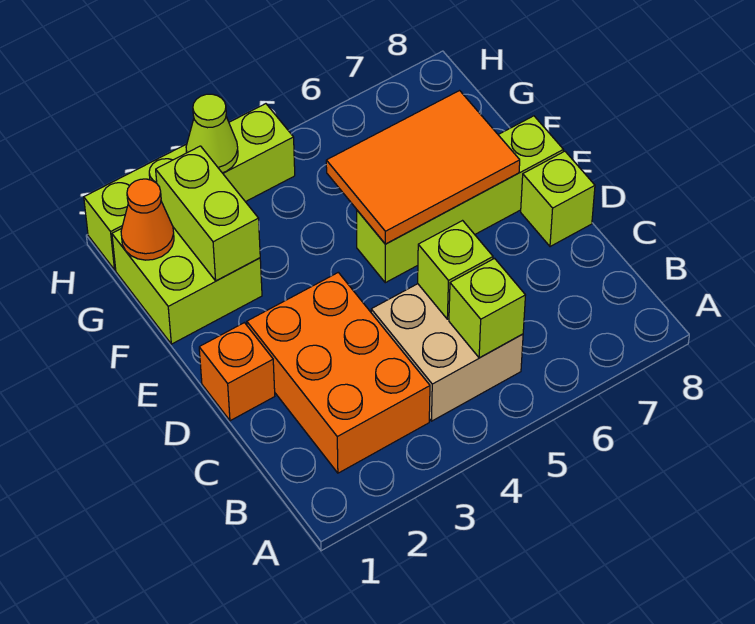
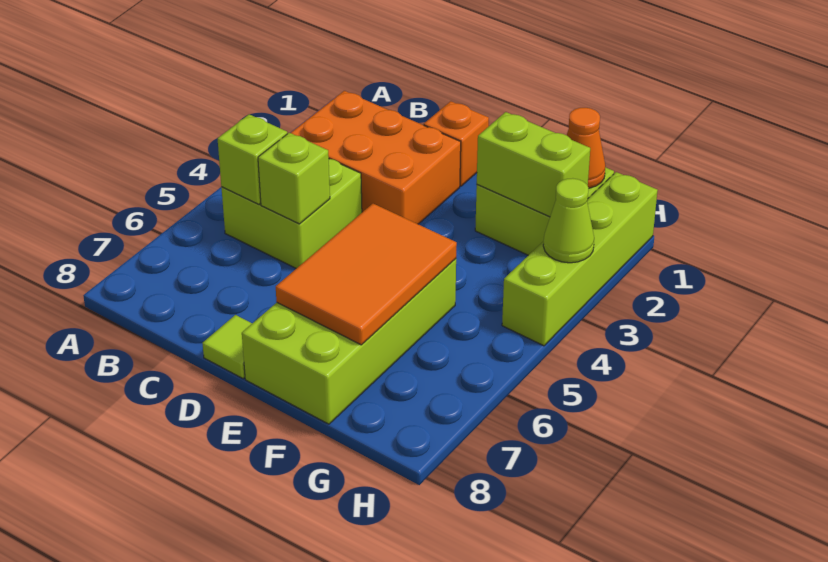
tan 2x2 brick [371,284,523,421] -> lime 2x2 brick [221,159,362,268]
lime 1x1 brick [521,151,595,247] -> lime 1x1 tile [202,315,252,379]
lime 1x4 brick [357,116,563,283] -> lime 2x4 brick [242,259,456,424]

